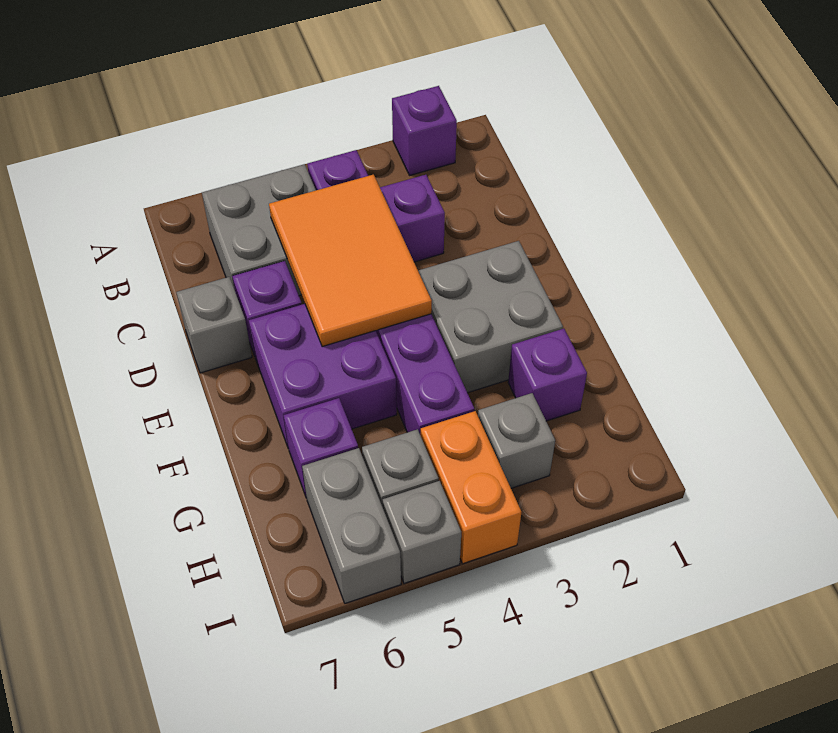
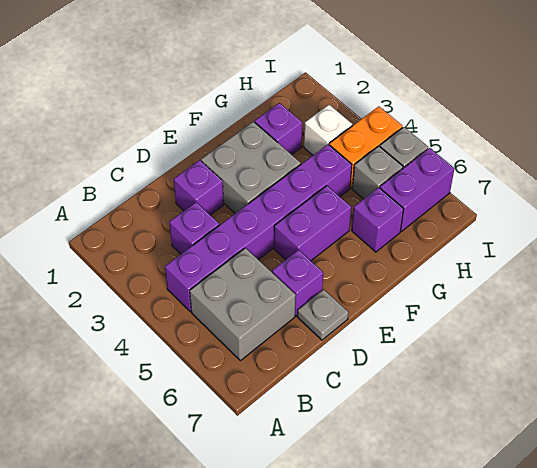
purple 1x1 brick [392,86,457,176] -> purple 1x1 brick moved to [174,160,224,215]
orange 2x3 tile [269,175,432,347] -> none
grey 1x1 brick [176,277,252,373] -> grey 1x1 plate [297,289,348,340]
purple 2x2 brick [249,304,397,449] -> purple 1x2 brick [274,186,351,261]
grey 1x1 brick [478,393,555,488] -> white 1x1 brick [304,105,352,155]
grey 1x2 brick [302,448,401,603] -> purple 1x2 brick [380,148,454,231]

